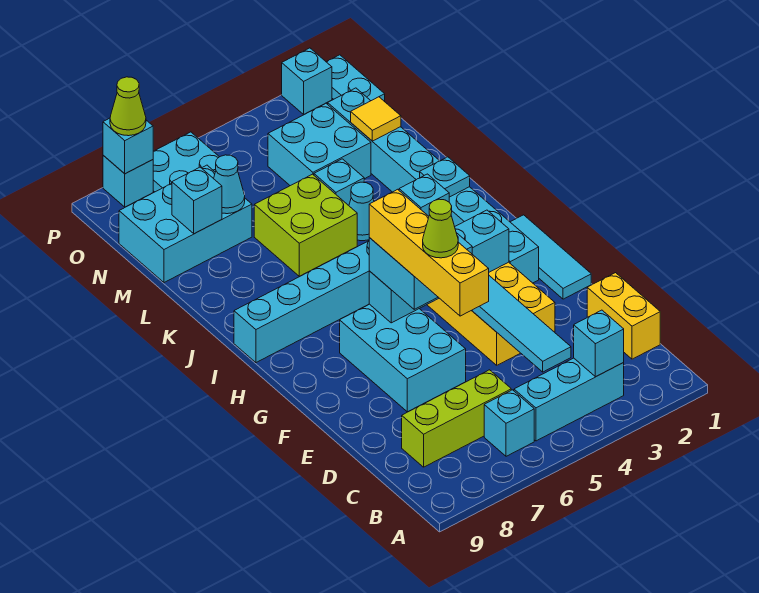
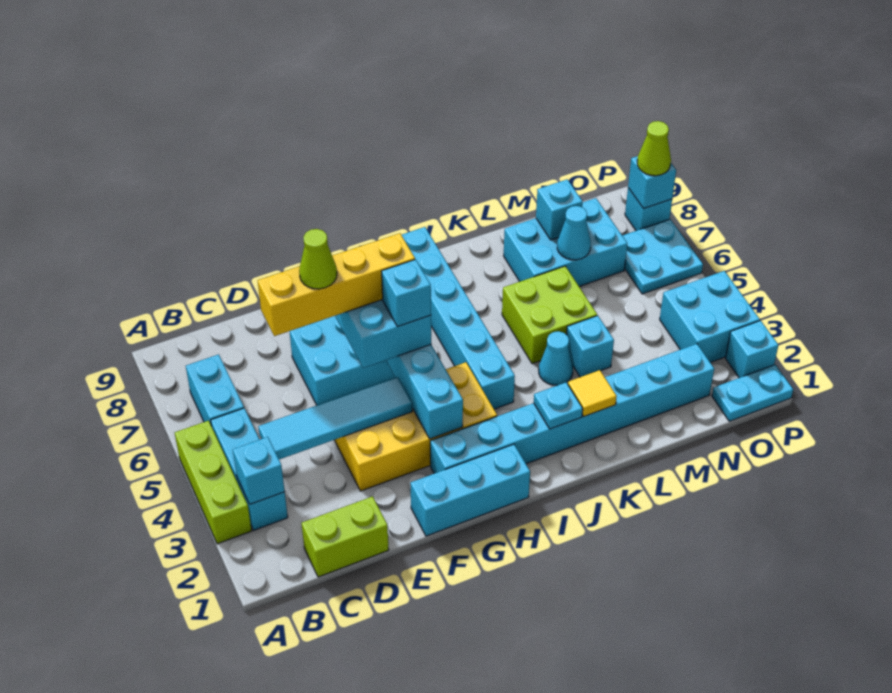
cyan 1x1 brick [484,390,534,456] -> cyan 1x2 brick [186,354,244,424]
yellow 1x2 brick [587,273,660,359] -> lime 1x2 brick [302,496,389,577]
lime 1x3 brick [402,370,511,467] -> lime 1x3 brick moved to [175,421,252,544]
cyan 1x3 tile [511,215,591,299] -> cyan 1x3 brick [410,444,530,536]
yellow 1x1 tile [351,97,401,141] -> yellow 1x1 tile moved to [568,370,617,416]
cyan 2x2 brick [268,103,371,186] -> cyan 2x2 brick moved to [660,271,760,362]
cyan 2x3 brick [119,165,252,283] -> cyan 2x3 brick turned to [504,198,627,286]

